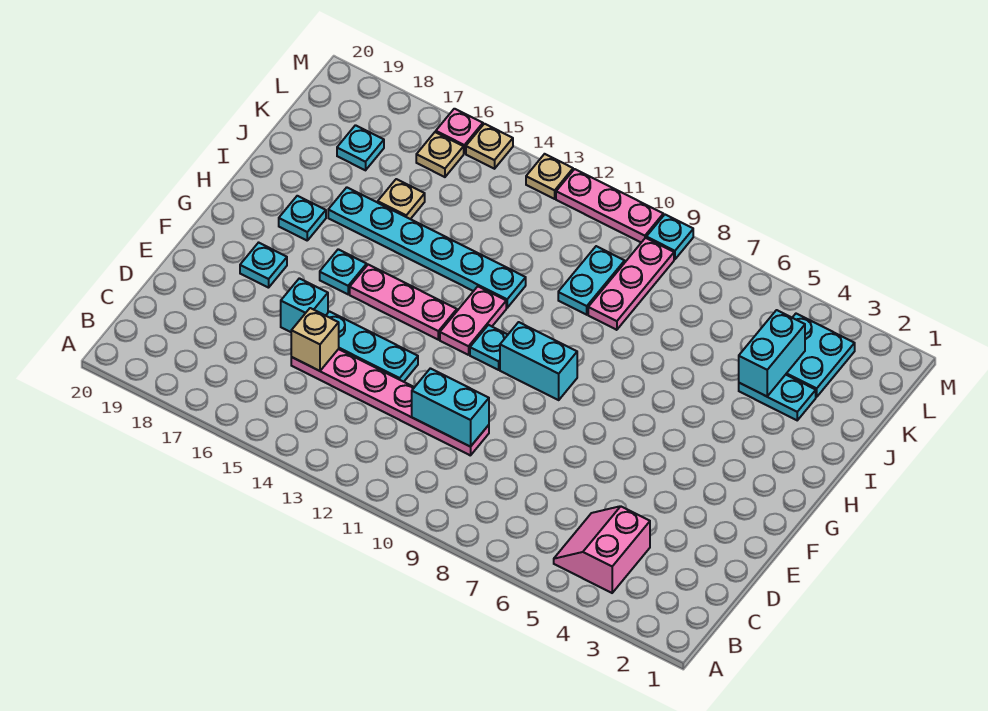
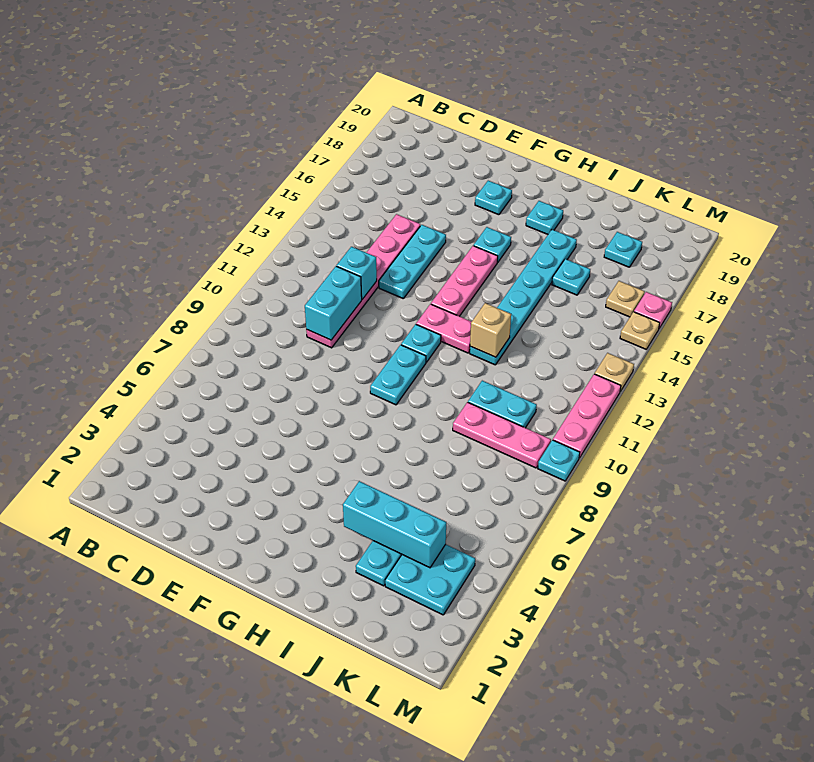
pink 2x2 slope [554,506,650,593] -> none
tan 1x1 brick [291,308,339,371] -> tan 1x1 brick moved to [470,303,511,357]
cyan 1x1 brick [281,278,328,332] -> cyan 1x1 brick moved to [337,247,377,299]
cyan 1x2 brick [500,322,577,400] -> cyan 1x2 plate [370,345,426,405]
cyan 1x2 brick [739,310,805,396] -> cyan 1x3 brick [343,481,446,568]
tan 1x1 plate [378,179,425,219] -> cyan 1x1 plate [552,259,590,295]

